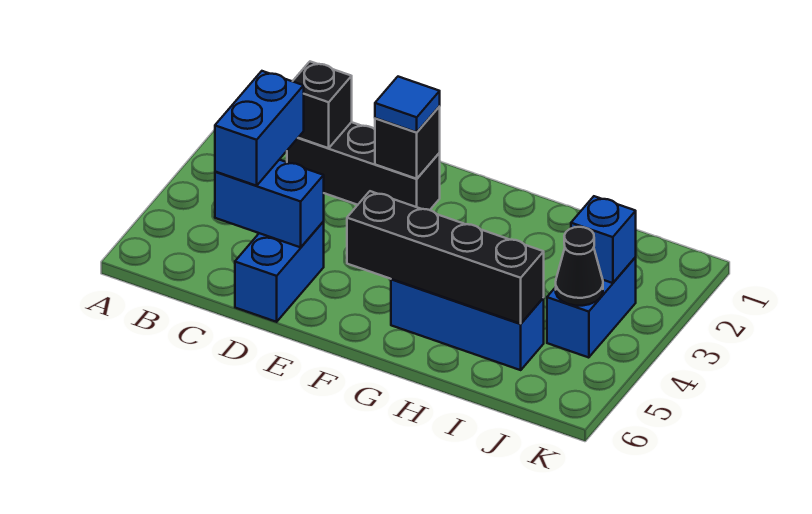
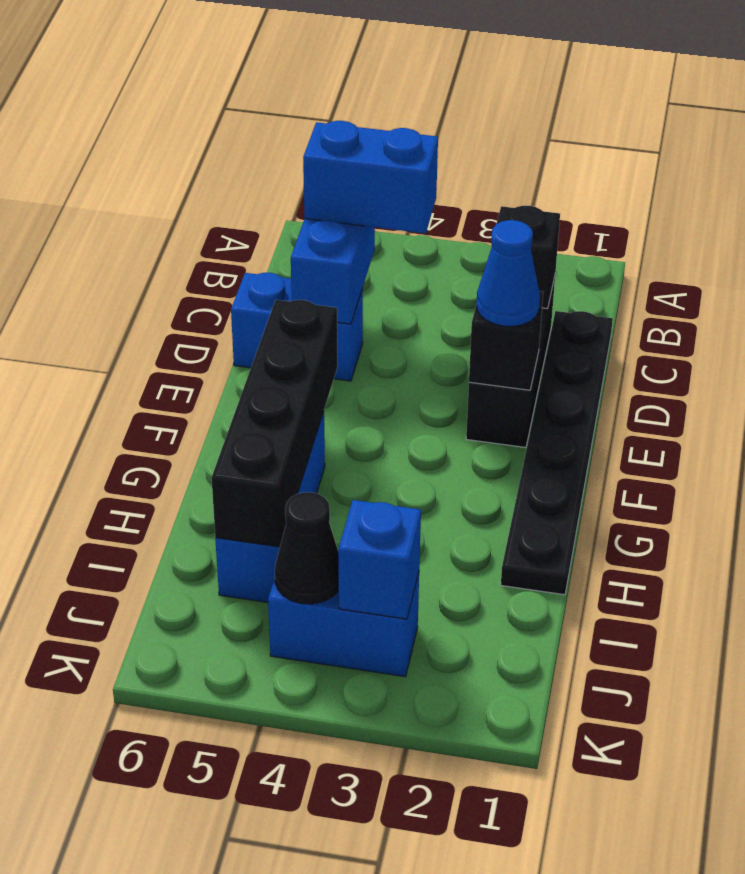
none -> black 1x6 plate [501,311,613,595]
blue 1x1 tile [375,77,440,132] -> blue 1x1 cone [477,220,540,326]

